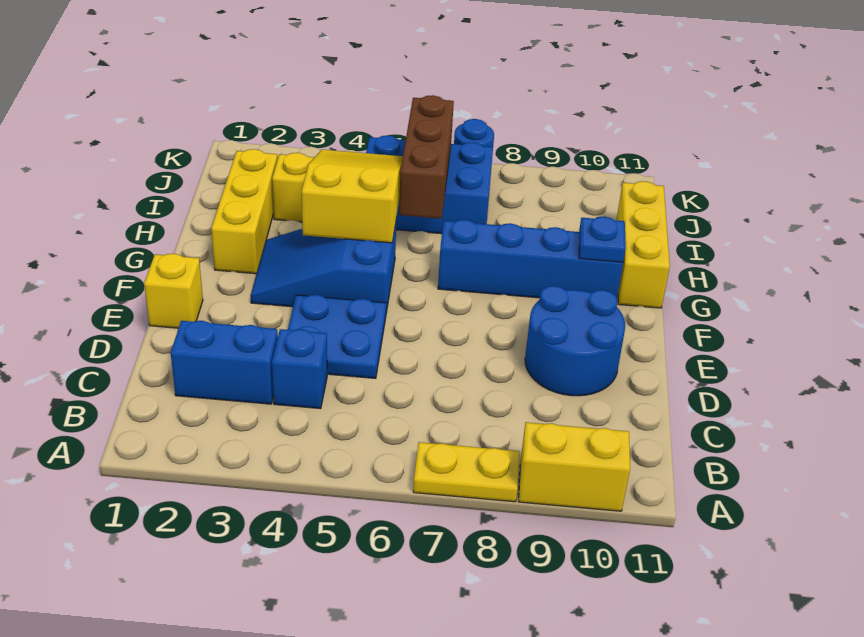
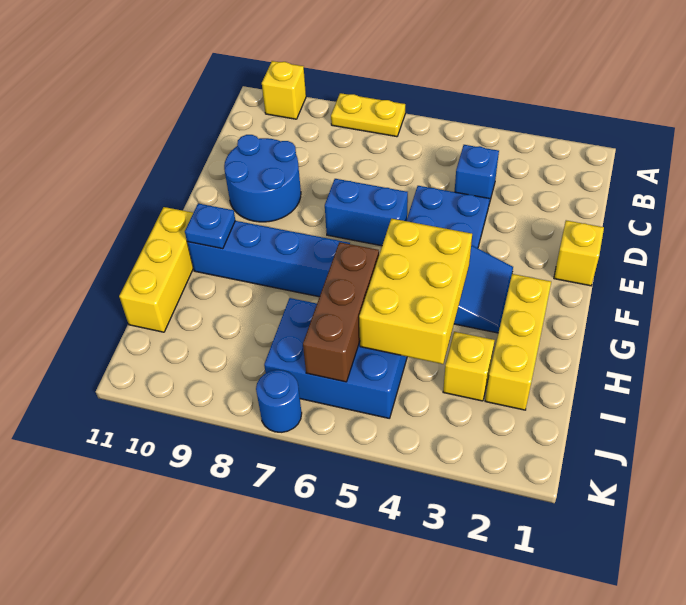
yellow 1x2 brick [518,422,630,511] -> yellow 1x1 brick [262,61,306,119]
blue 1x2 brick [171,321,278,404] -> blue 1x2 brick moved to [325,179,408,246]
yellow 2x3 slope [302,150,403,243] -> yellow 2x3 brick [359,219,472,364]

